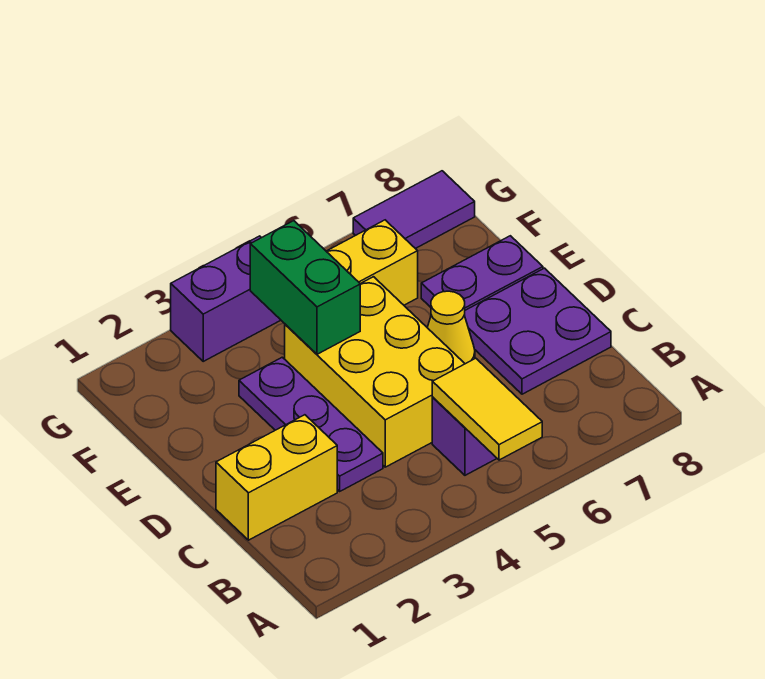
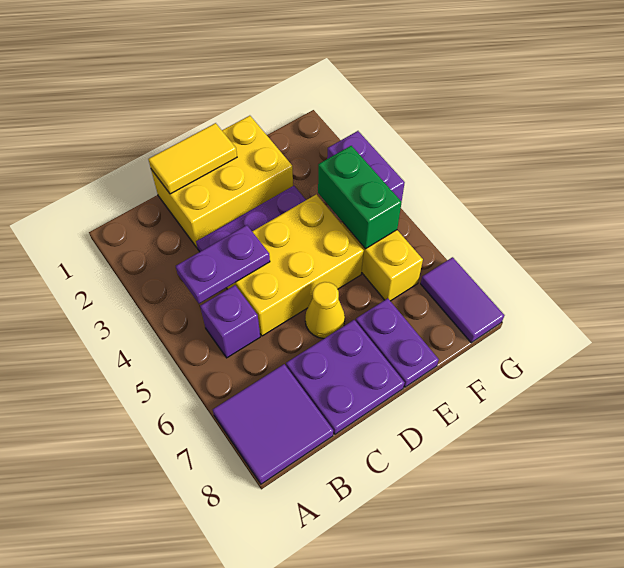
yellow 1x2 tile [432,358,542,460] -> yellow 1x2 tile moved to [148,123,237,194]
none -> purple 2x2 tile [213,364,333,484]
none -> purple 1x2 plate [176,225,270,304]
yellow 1x2 brick [216,415,337,540] -> yellow 2x3 brick [151,116,293,247]
green 1x2 brick [250,221,360,354] -> green 1x2 brick turned to [318,146,402,249]

